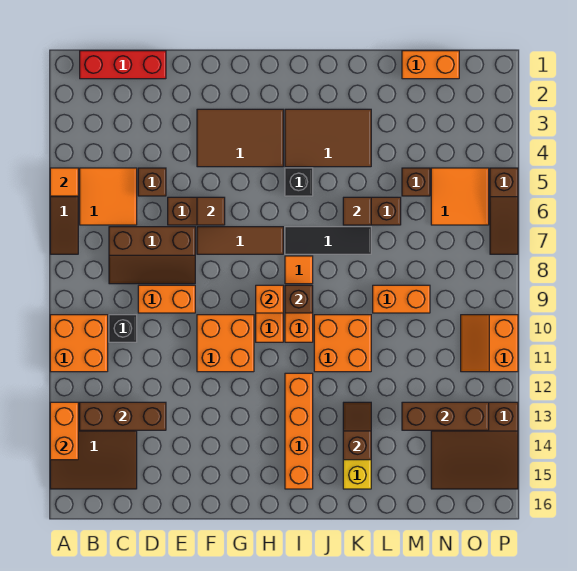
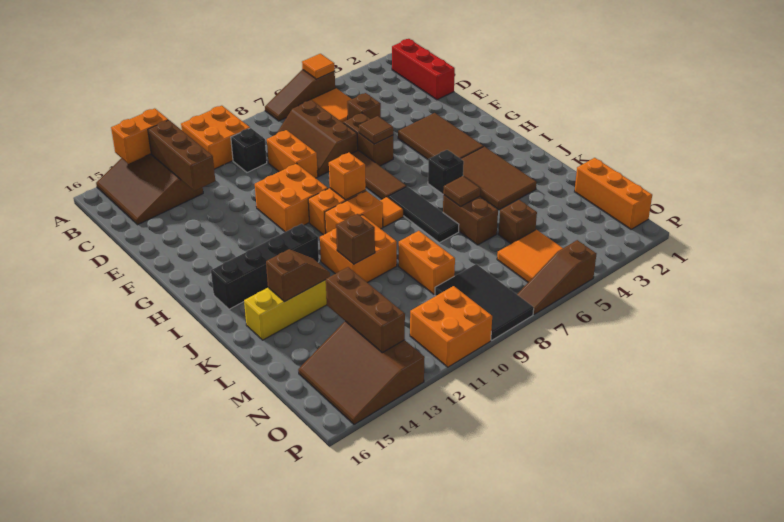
brown 1x1 brick [285,285,313,313] -> brown 1x1 brick moved to [336,214,375,264]
orange 1x4 brick [285,373,313,489] -> black 1x4 brick [211,224,319,309]
orange 1x2 brick [402,51,459,79] -> orange 1x3 brick [575,158,652,230]
none -> black 2x3 tile [435,264,534,340]
orange 2x2 slope [461,315,518,372] -> orange 2x2 brick [410,286,492,367]

